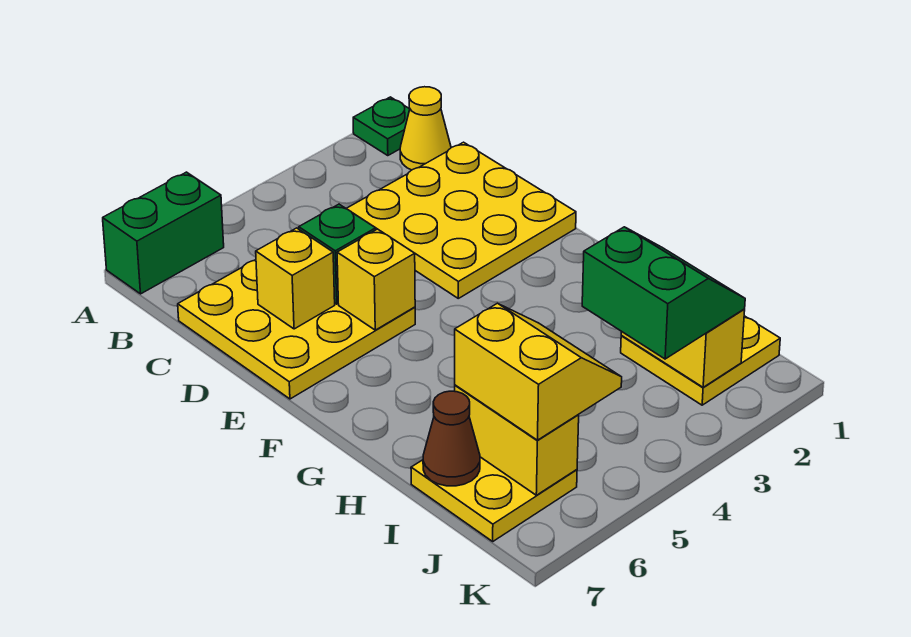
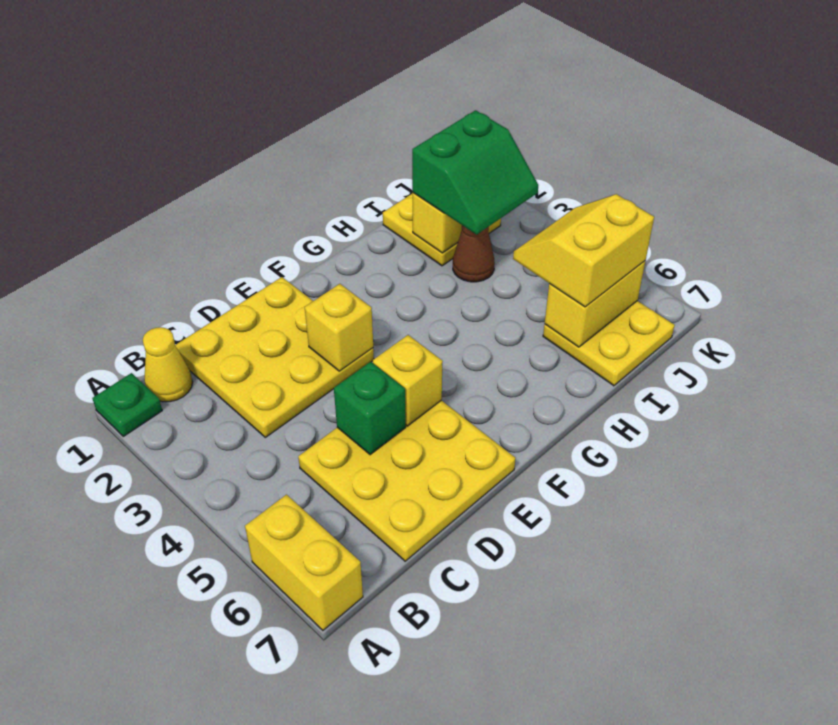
green 1x2 brick [103,172,224,294] -> yellow 1x2 brick [245,495,363,630]
yellow 1x1 brick [256,228,335,329] -> yellow 1x1 brick moved to [305,284,373,371]
green 2x2 slope [582,227,745,359] -> green 2x2 slope turned to [412,110,538,235]
brown 1x1 cone [423,391,480,486] -> brown 1x1 cone moved to [453,225,495,282]

